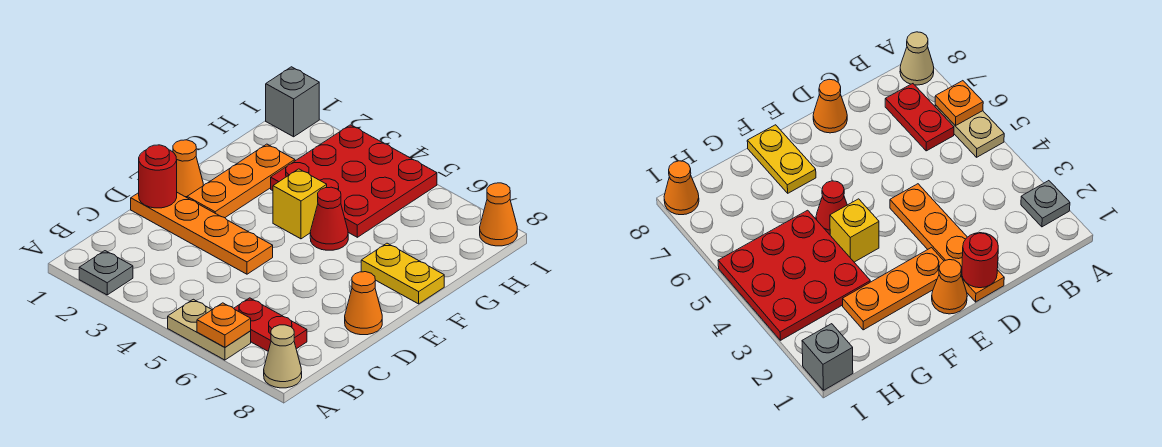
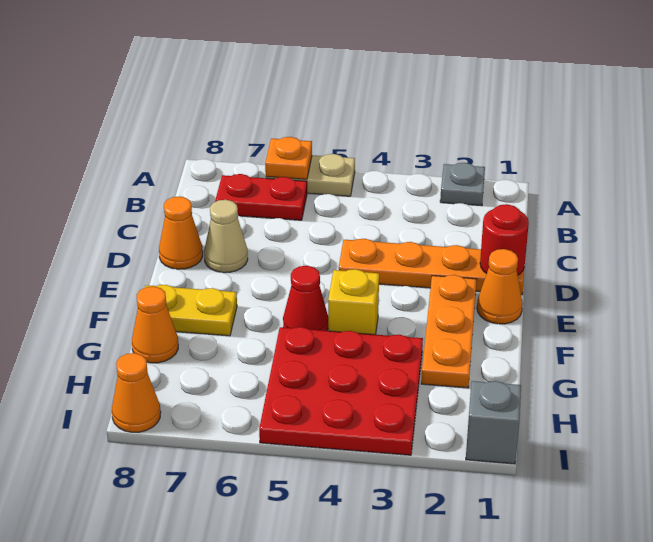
tan 1x1 cone [264,325,302,388] -> tan 1x1 cone moved to [204,200,248,273]
none -> orange 1x1 cone [132,286,178,363]

